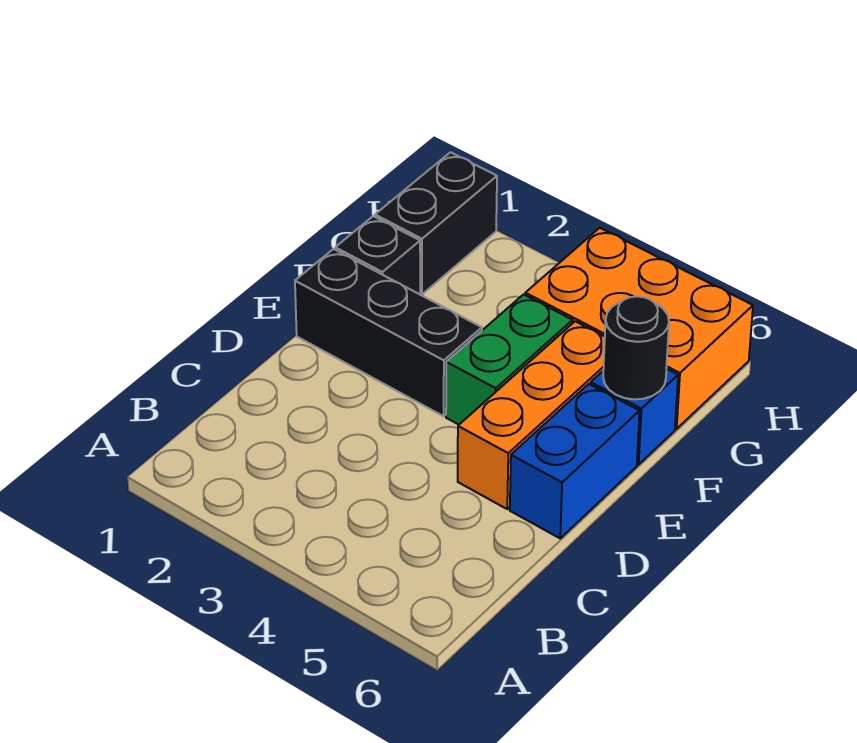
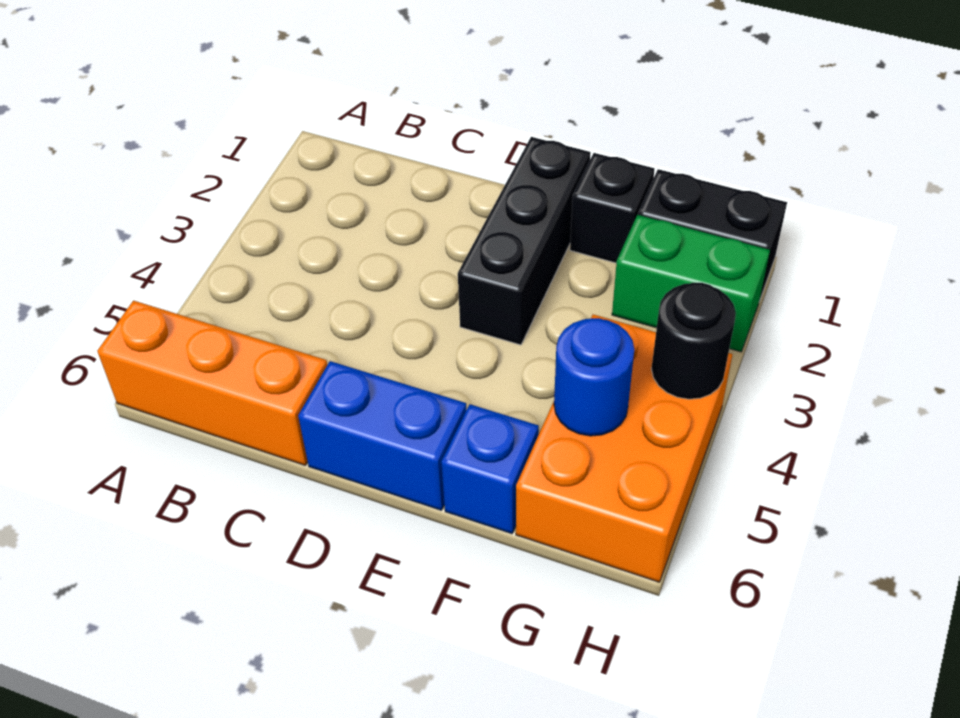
orange 1x3 brick [458,321,605,509] -> orange 1x3 brick moved to [97,301,327,465]
green 1x2 brick [446,294,573,425] -> green 1x2 brick moved to [612,215,770,352]
black 1x1 round brick [603,296,669,399] -> black 1x1 round brick moved to [651,283,736,399]
none -> blue 1x1 round brick [554,318,634,436]

